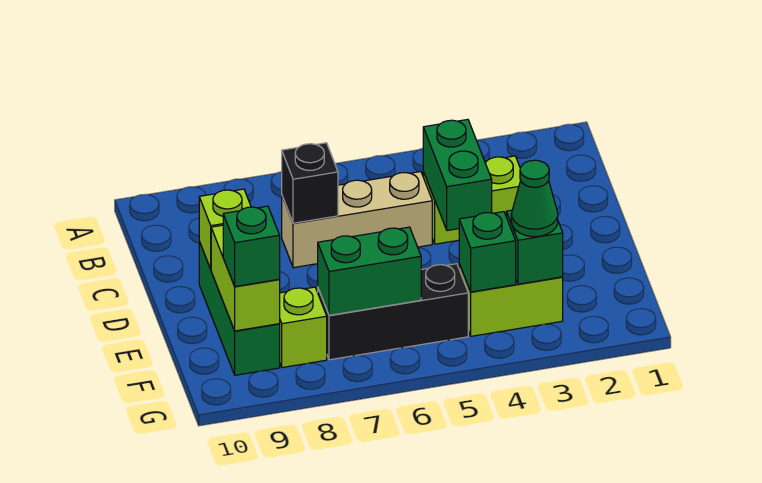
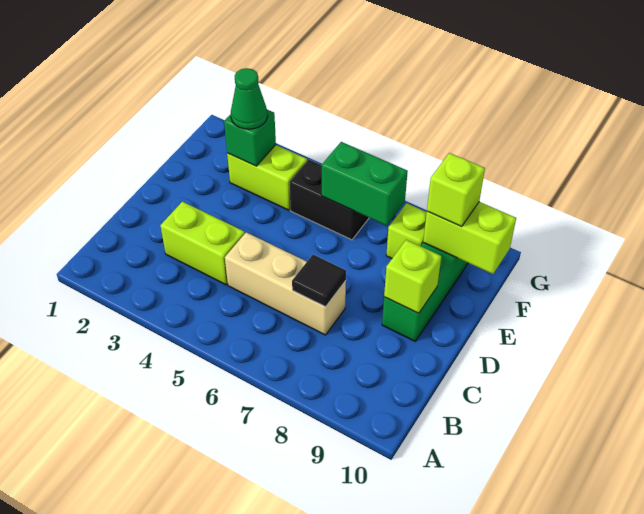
green 1x2 brick [423,119,492,231] -> none
black 1x1 brick [282,143,338,223] -> black 1x1 tile [292,255,346,307]
lime 1x2 brick [211,225,280,331] -> lime 1x2 brick turned to [423,202,516,274]
green 1x1 brick [459,212,516,292] -> none
black 1x3 brick [318,264,468,360] -> black 1x2 brick [290,160,369,240]
green 1x1 brick [223,206,280,287] -> lime 1x1 brick [427,153,485,227]

